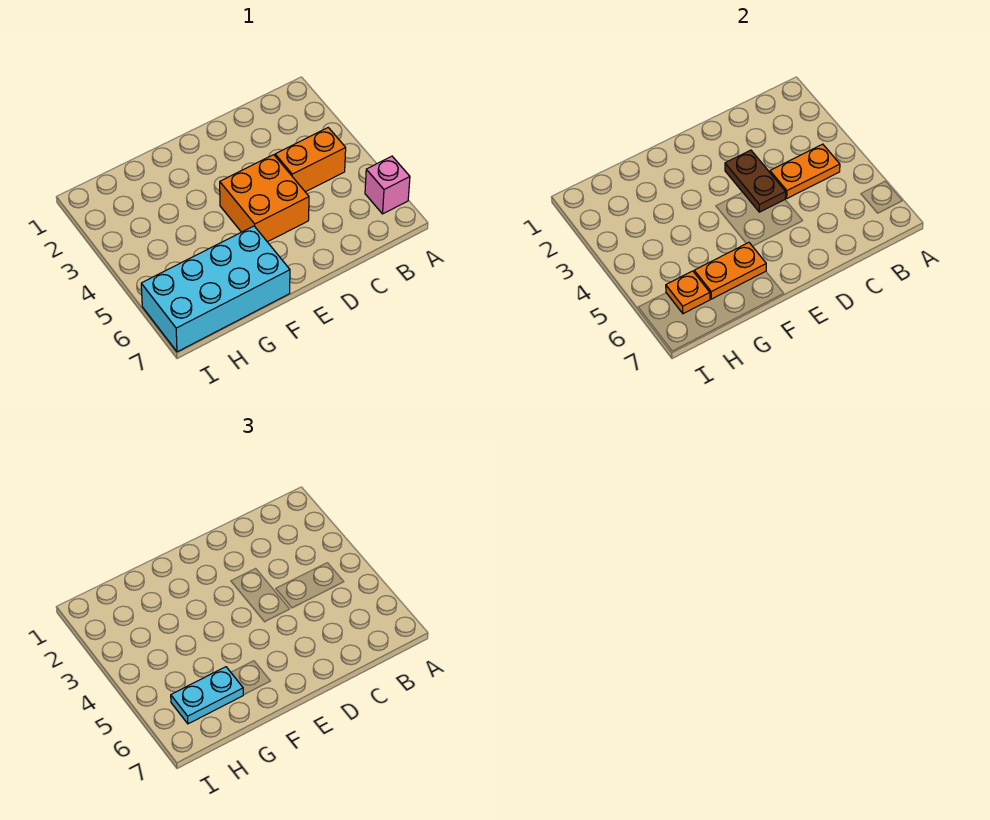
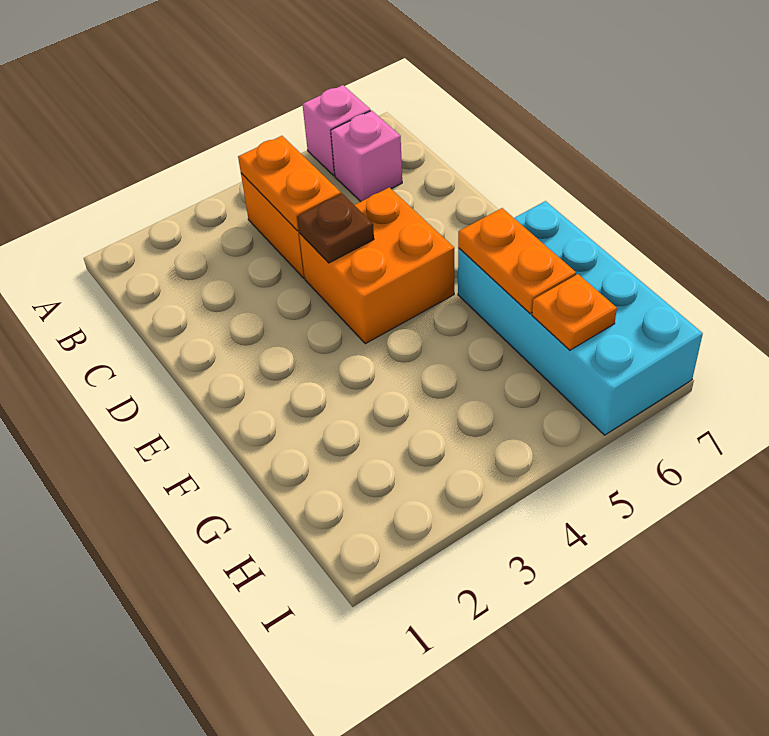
none -> pink 1x1 brick [331,111,402,202]
brown 1x2 plate [725,150,786,212] -> brown 1x1 plate [297,194,374,263]
cyan 1x2 plate [171,667,243,724] -> none

